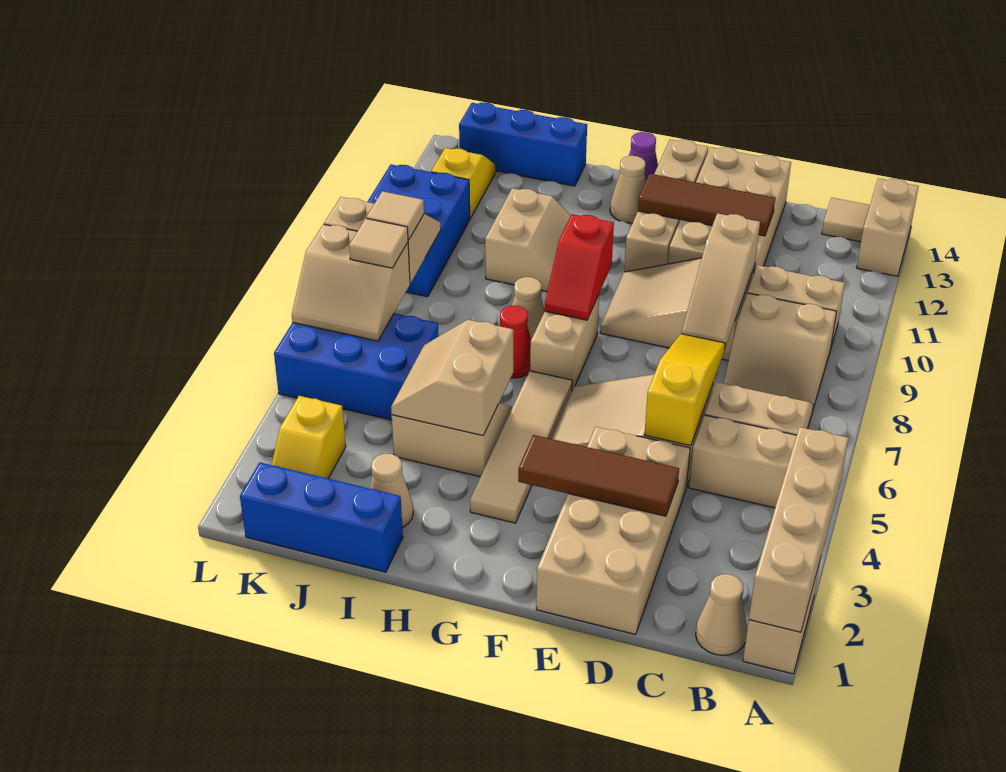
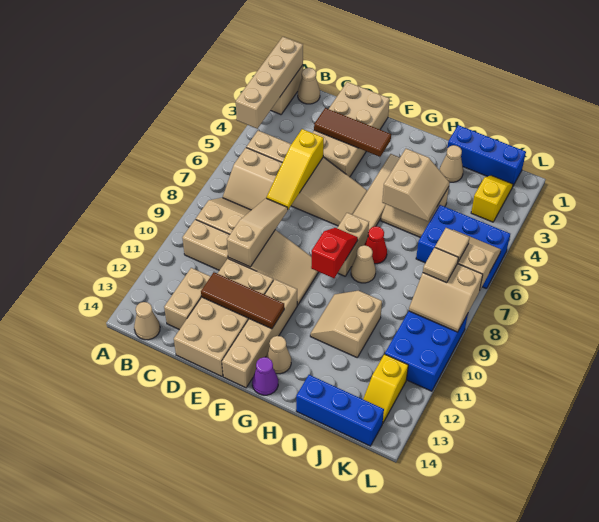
tan 1x2 brick [857,178,919,276] -> tan 1x2 brick moved to [164,268,211,330]
tan 1x1 tile [822,198,870,242] -> tan 1x1 cone [134,302,160,340]

